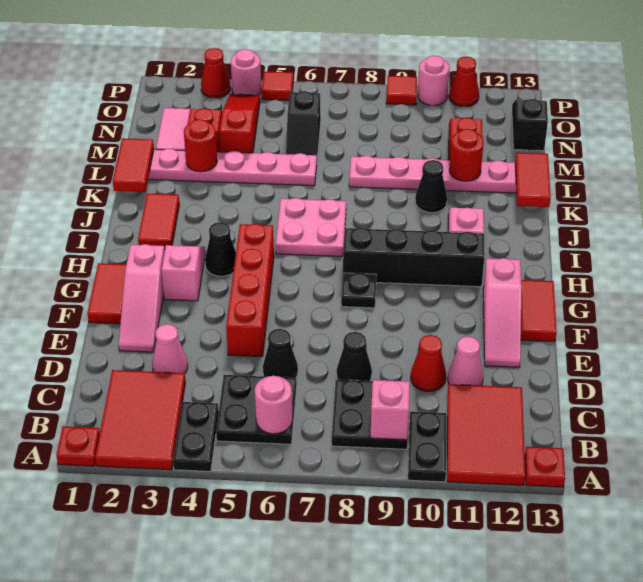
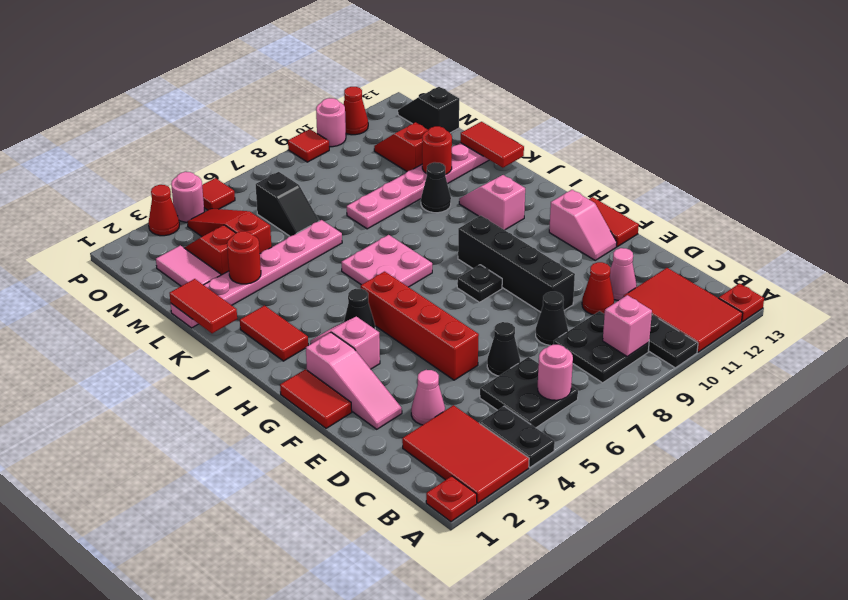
pink 1x3 slope [483,258,521,367] -> pink 1x2 slope [549,190,617,260]
black 1x4 brick [343,228,485,287] -> black 1x4 brick turned to [458,216,575,312]

